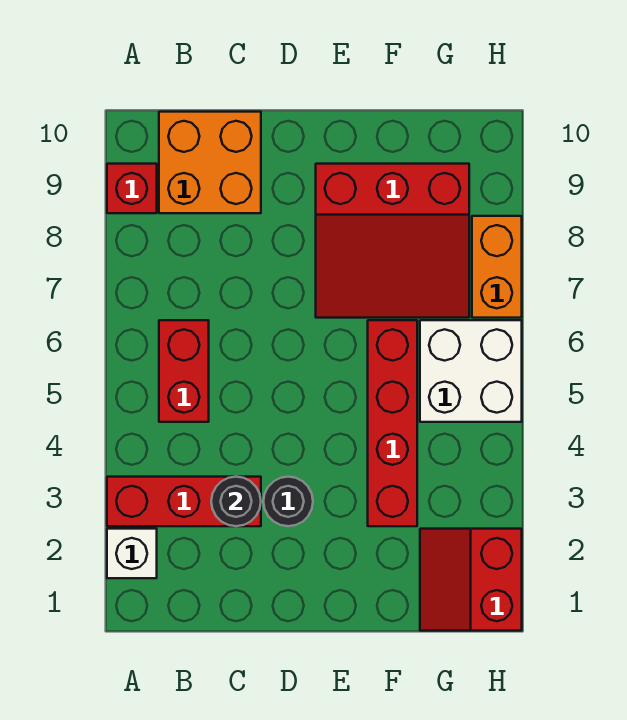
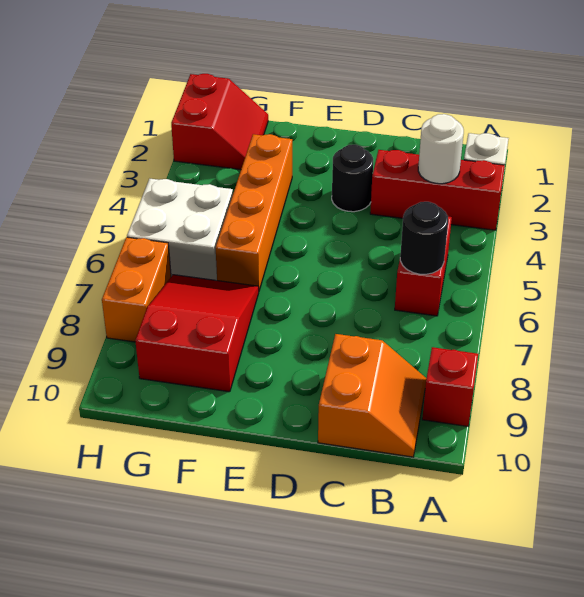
none -> white 1x1 round brick [418,114,464,184]
orange 2x2 brick [159,112,261,213] -> orange 2x2 slope [318,334,426,457]
black 1x1 round brick [211,477,261,526] -> black 1x1 round brick moved to [400,202,448,274]
red 3x3 slope [316,164,469,318] -> red 2x3 slope [135,275,259,392]
red 1x4 brick [368,320,417,526] -> orange 1x4 brick [216,134,292,290]

